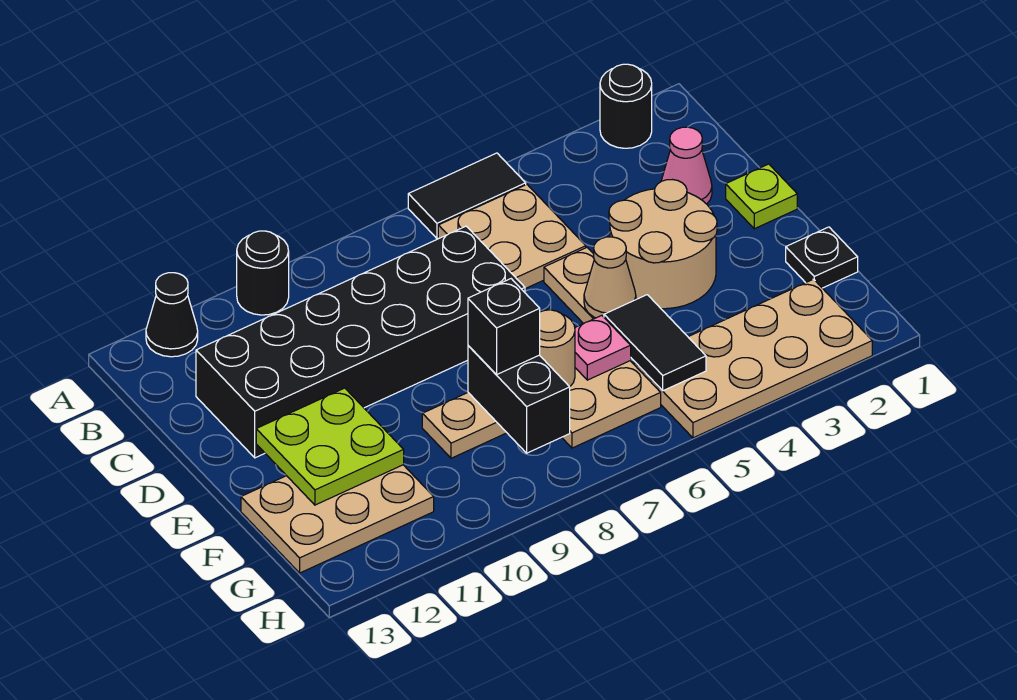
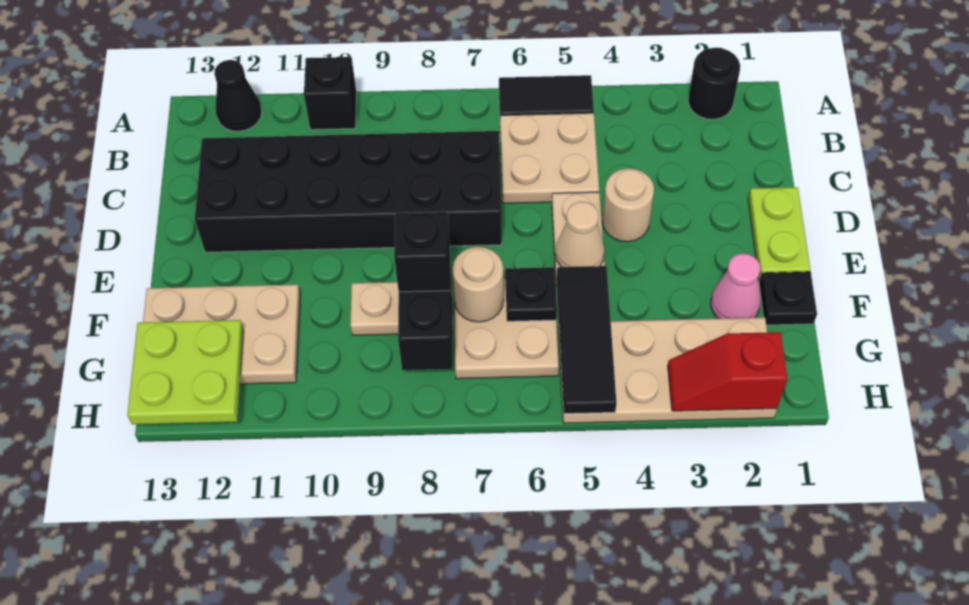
black 1x1 round brick [237,231,289,315] -> black 1x1 brick [304,57,357,130]
pink 1x1 cone [661,127,712,204] -> pink 1x1 cone moved to [711,253,761,319]
lime 1x1 plate [726,164,797,229] -> lime 1x2 plate [748,187,810,281]
tan 2x2 round brick [609,180,717,309] -> tan 1x1 round brick [602,168,654,242]
lime 2x2 plate [256,388,404,505] -> lime 2x2 plate moved to [127,320,243,424]
black 1x2 tile [604,295,706,391] -> black 1x3 tile [557,266,616,414]
pink 1x1 plate [575,315,631,380] -> black 1x1 plate [505,267,557,321]
none -> red 1x2 slope [668,332,787,411]

